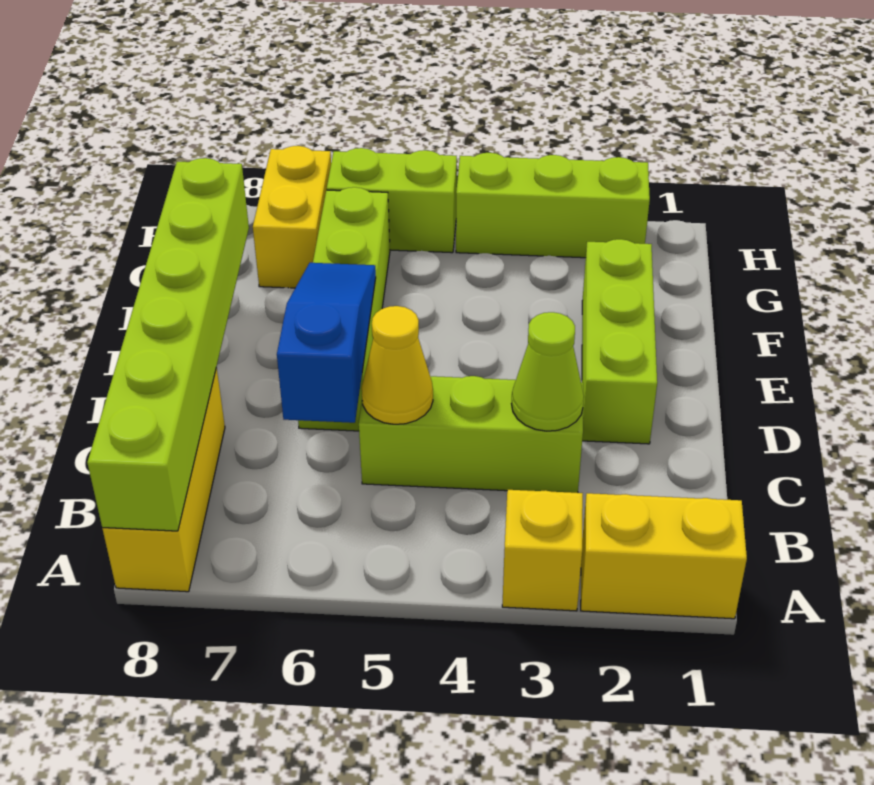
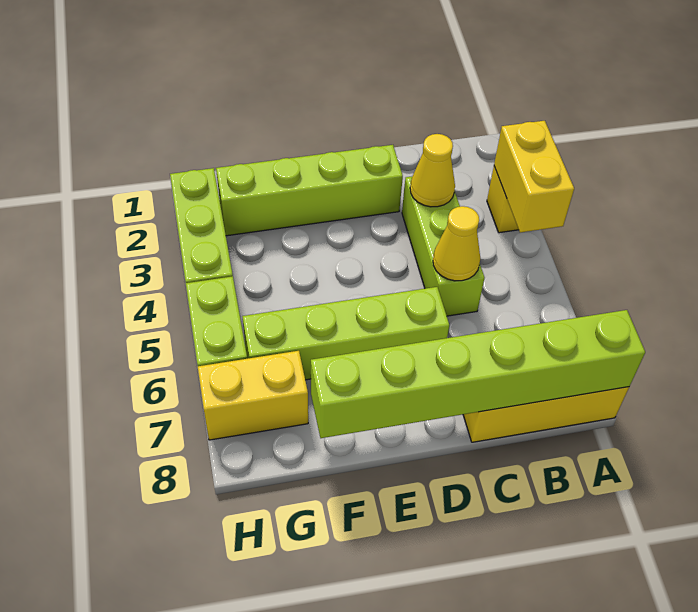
yellow 1x2 brick [581,493,747,619] -> yellow 1x2 brick moved to [494,121,574,233]
lime 1x1 cone [511,312,584,431] -> yellow 1x1 cone [410,134,455,207]
blue 1x3 slope [277,263,376,423] -> none
lime 1x3 brick [582,239,657,444] -> lime 1x4 brick [216,145,403,236]

